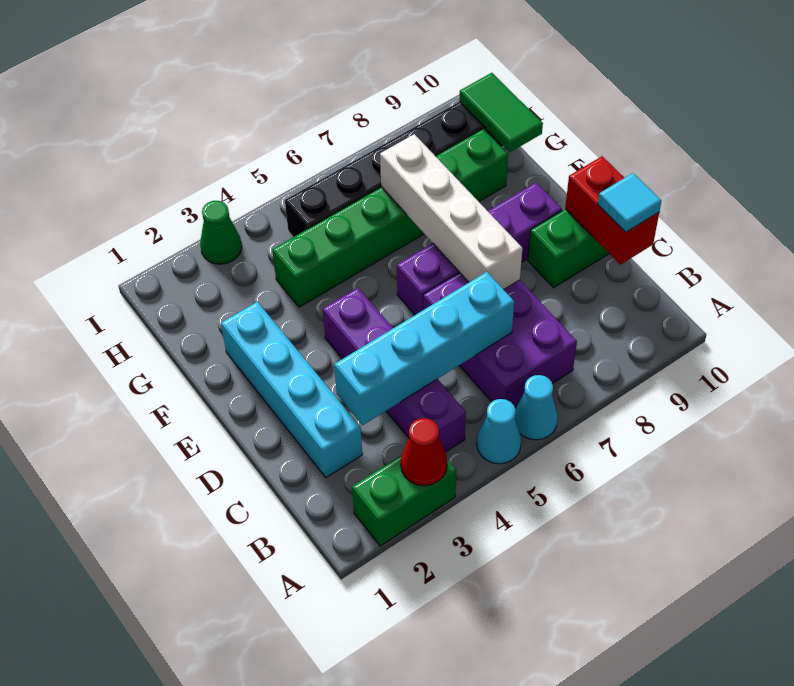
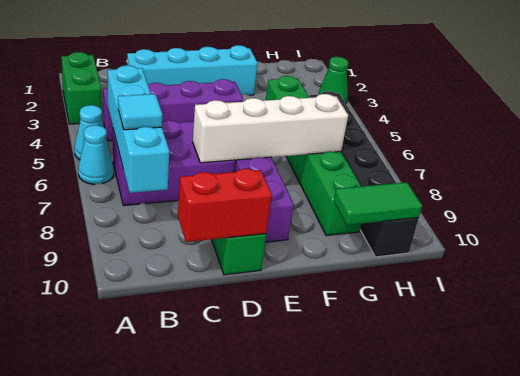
red 1x1 cone [401,418,447,486] -> none
cyan 1x4 brick [334,272,514,425] -> cyan 1x4 brick moved to [108,65,169,193]
cyan 1x1 tile [598,173,662,232] -> cyan 1x1 tile moved to [118,94,162,130]

